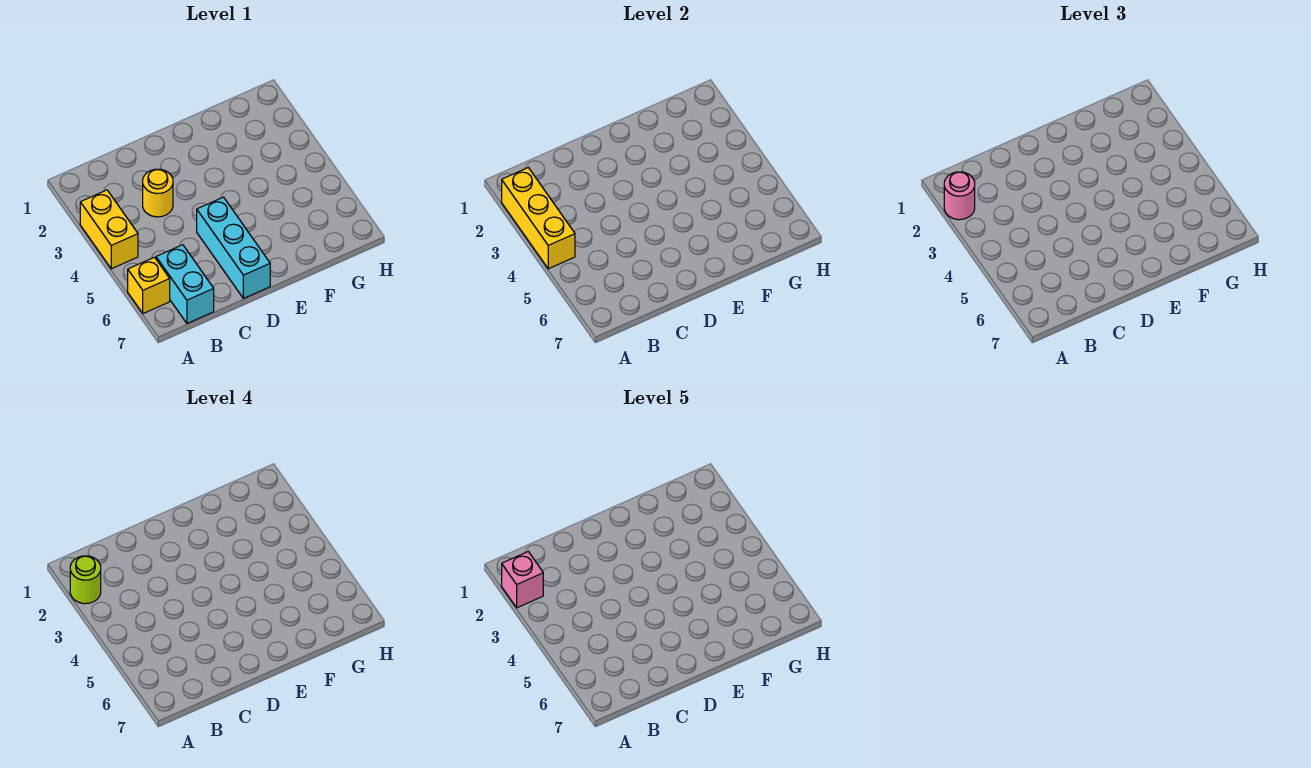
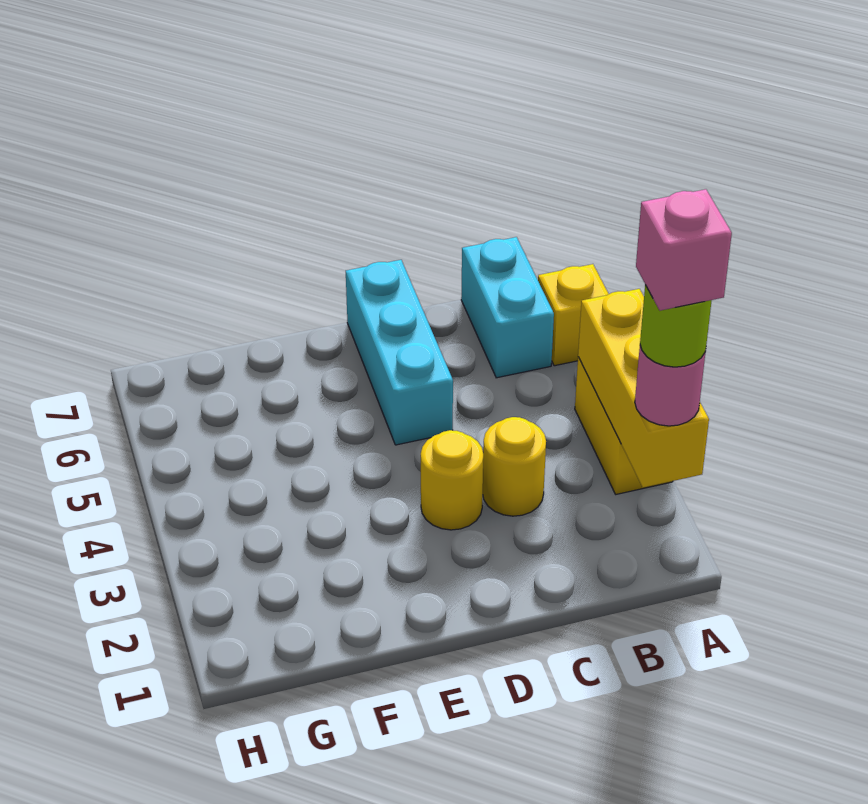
none -> yellow 1x1 round brick [421,430,483,530]

